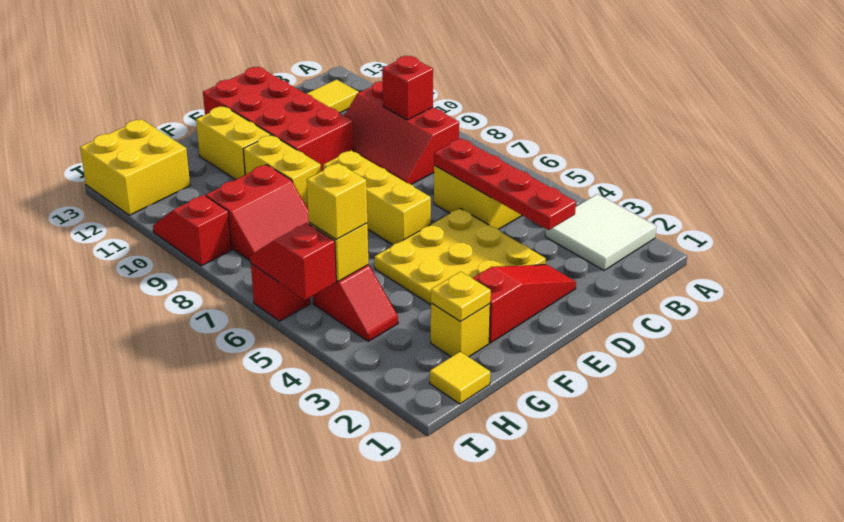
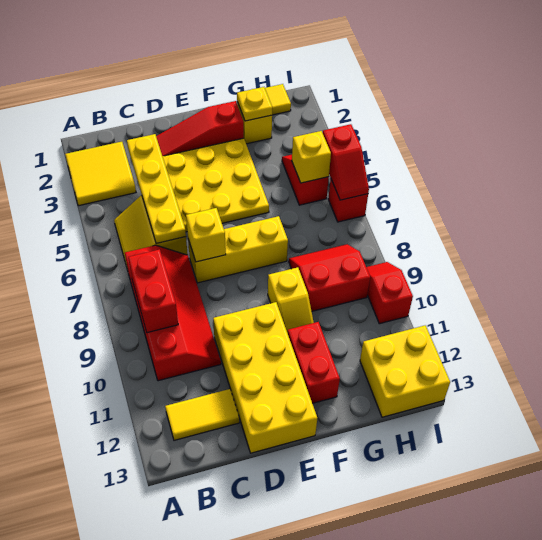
white 2x2 tile [545,194,656,270] -> yellow 2x2 tile [65,142,136,206]
red 2x3 slope [344,81,459,185] -> red 2x4 slope [125,245,221,381]
red 1x1 brick [382,56,433,120] -> red 1x2 brick [128,249,178,333]
red 1x4 plate [434,138,576,230] -> yellow 1x4 plate [127,134,186,244]
red 2x4 brick [203,67,354,171] -> yellow 2x4 brick [213,302,317,453]
yellow 1x3 brick [323,151,431,245] -> yellow 1x3 brick turned to [188,216,288,283]
yellow 1x2 brick [243,135,321,209] -> yellow 1x2 slope [268,267,314,333]
yellow 1x2 brick [196,106,271,180] -> red 1x2 brick [288,322,340,403]
yellow 1x1 brick [307,163,367,239] -> yellow 1x1 brick moved to [186,208,226,262]
red 1x2 slope [153,195,232,266] -> red 1x2 slope turned to [366,262,413,324]

